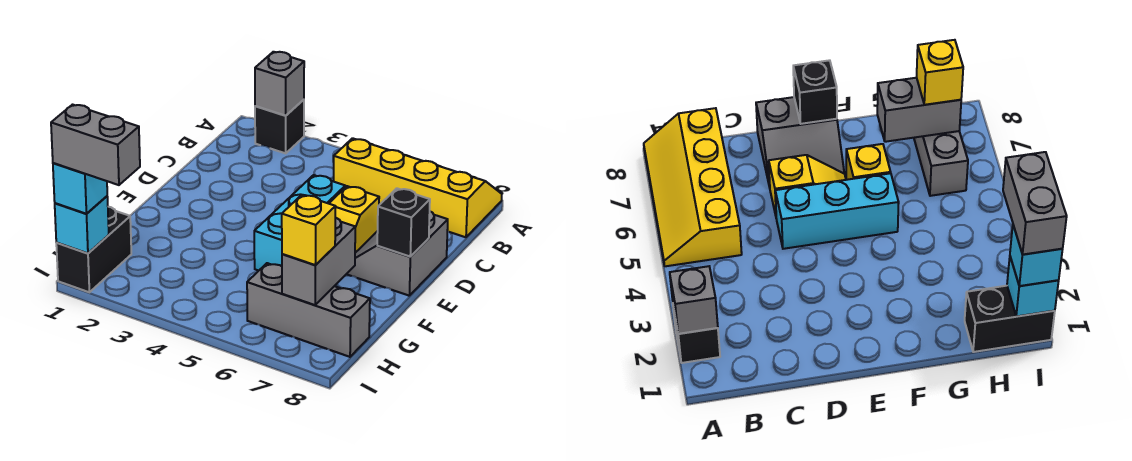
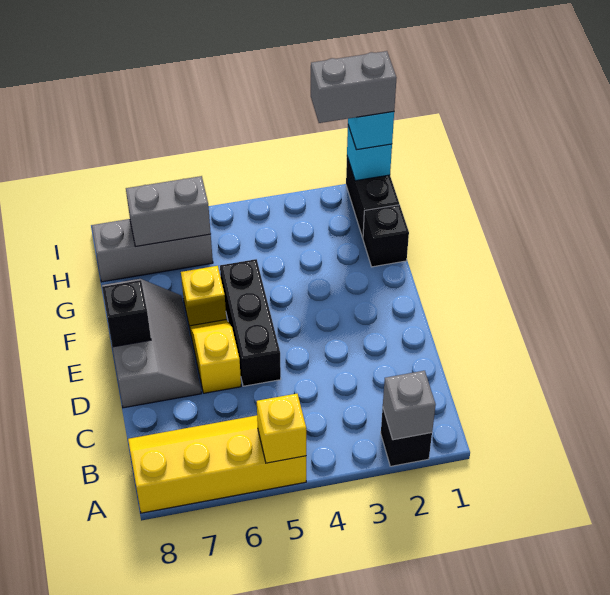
yellow 2x4 slope [334,138,502,237] -> yellow 2x4 slope turned to [128,415,306,513]
cyan 1x3 brick [254,175,345,271] -> black 1x3 brick [220,259,281,386]
grey 2x2 slope [347,212,448,296] -> grey 2x3 slope [102,279,201,408]
none -> black 1x1 brick [363,205,409,267]
grey 1x2 brick [282,217,355,305] -> grey 1x2 brick turned to [126,176,211,246]
yellow 1x1 brick [282,195,336,265] -> yellow 1x1 brick moved to [257,394,306,463]

